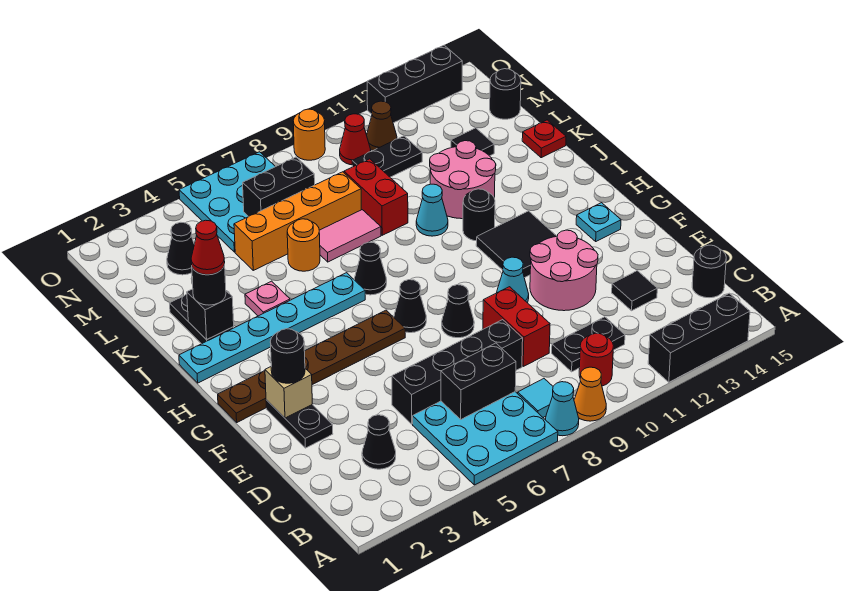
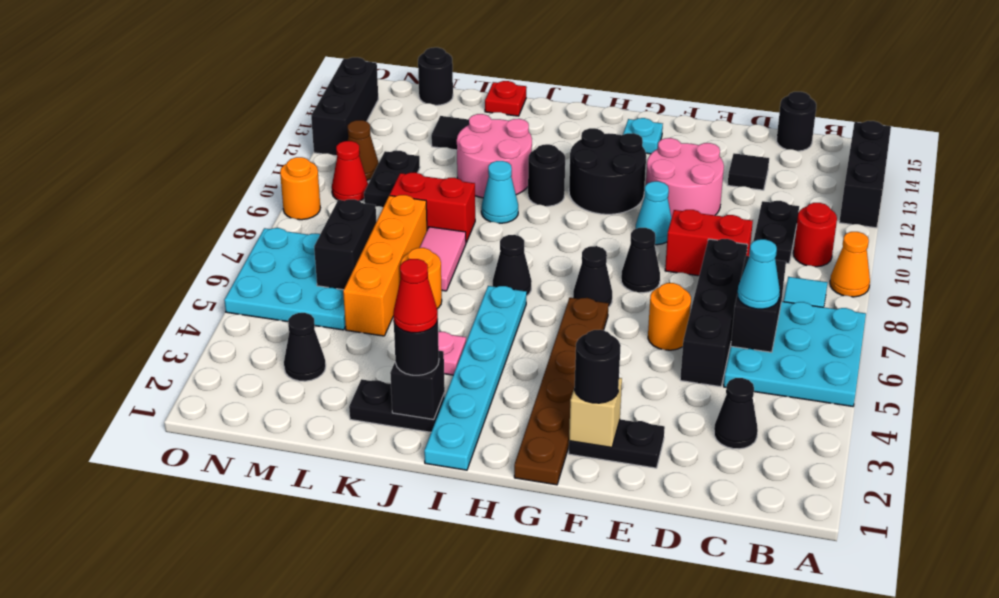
cyan 1x1 cone [545,382,579,436] -> cyan 1x1 cone moved to [737,239,780,309]
none -> orange 1x1 round brick [648,283,691,350]
black 2x2 tile [476,211,557,278] -> black 2x2 round brick [569,128,646,214]

